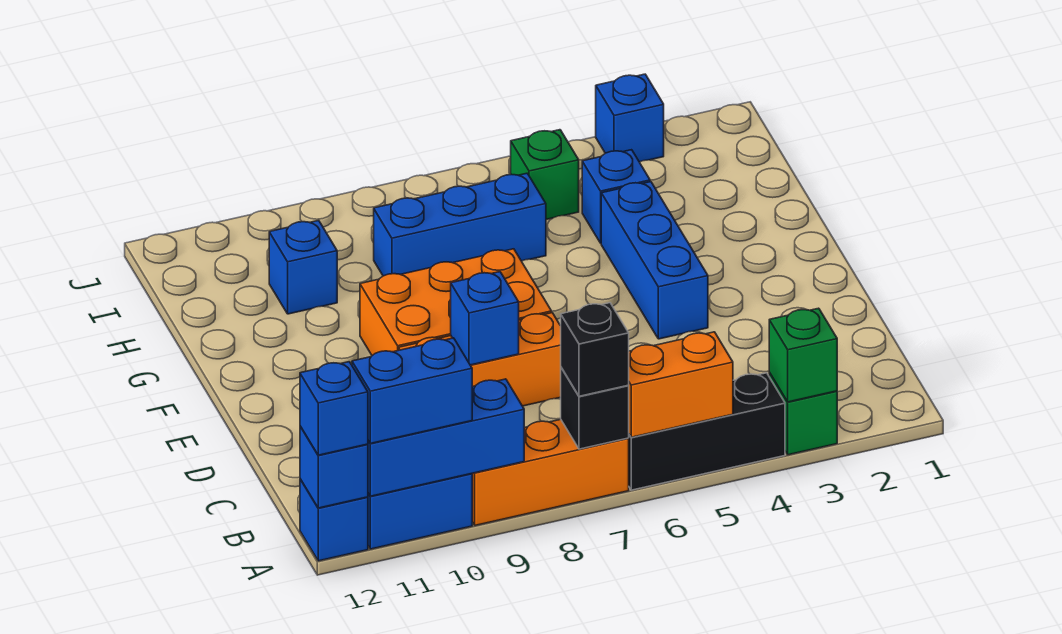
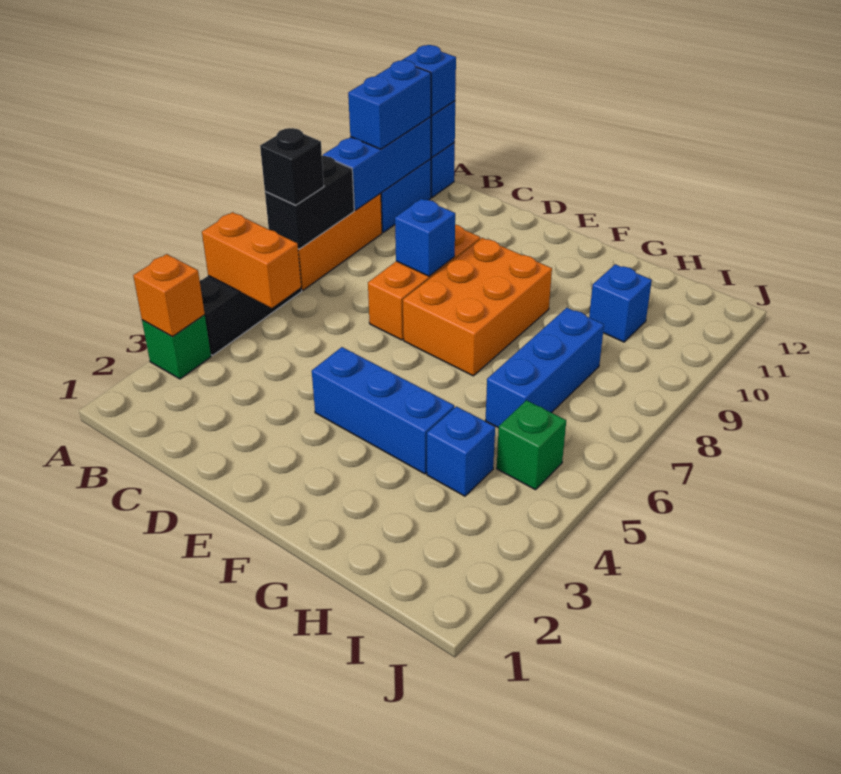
green 1x1 brick [769,308,837,402] -> orange 1x1 brick [133,254,205,337]
orange 1x2 brick [629,332,733,437] -> orange 1x2 brick turned to [202,212,301,308]
black 1x1 brick [561,368,629,449] -> black 1x2 brick [265,156,354,249]
blue 1x1 brick [596,74,664,162] -> none

